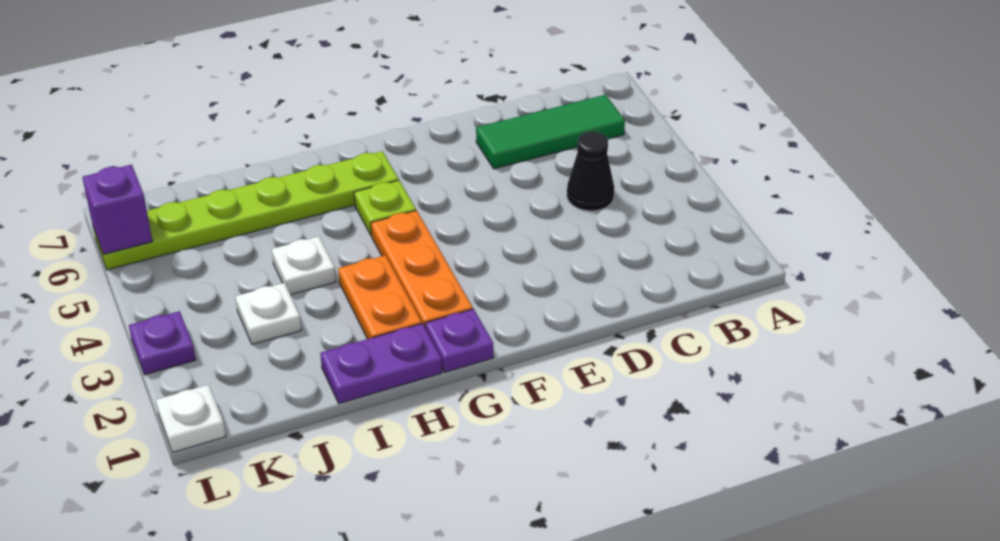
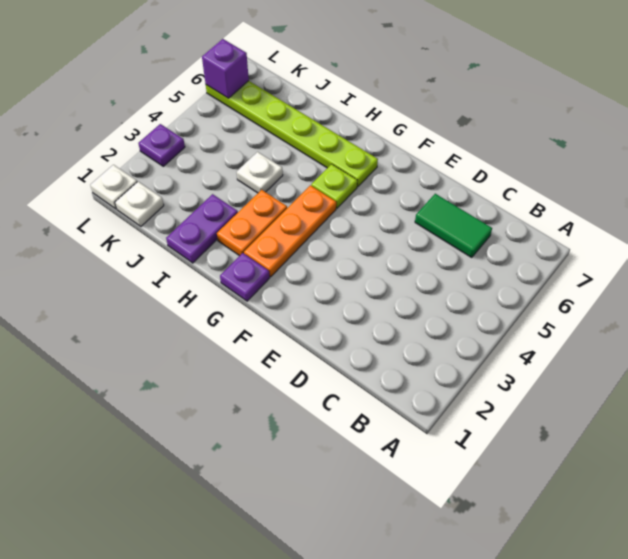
green 1x3 tile [476,95,625,169] -> green 1x2 tile [415,194,492,258]
black 1x1 cone [567,131,614,211] -> none
purple 1x2 plate [320,324,442,403] -> purple 1x2 plate turned to [166,194,238,263]
white 1x1 plate [235,283,302,344] -> white 1x1 plate moved to [115,182,164,226]

